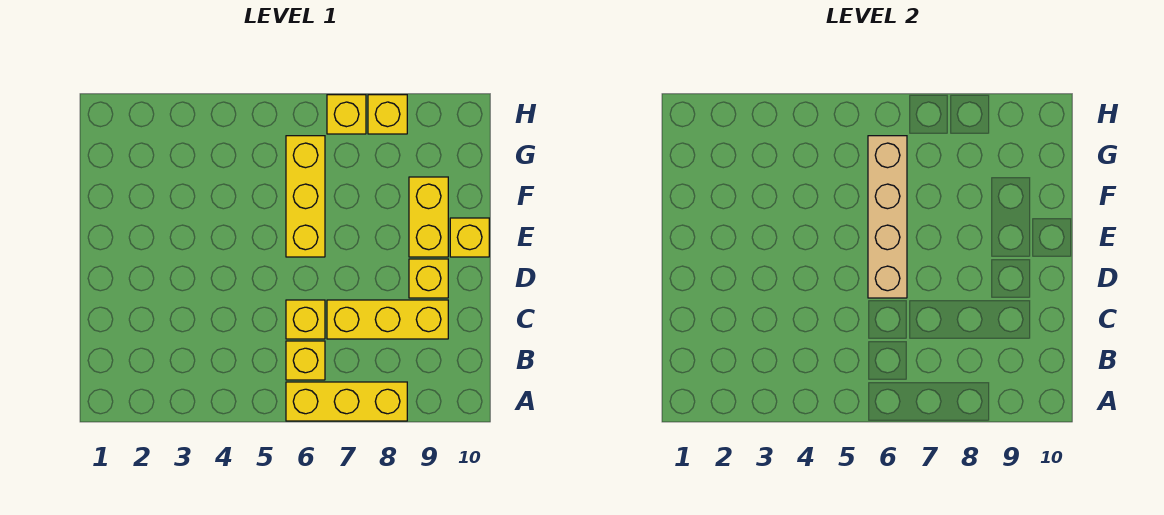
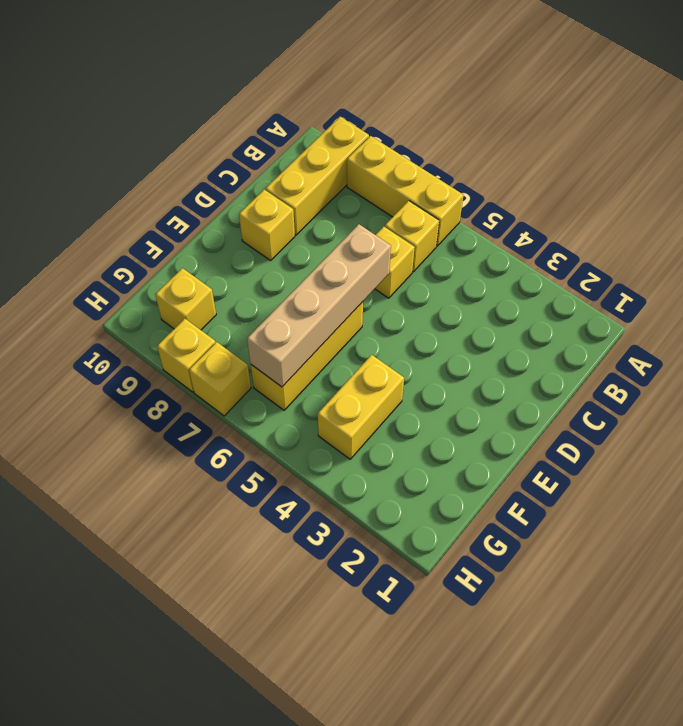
yellow 1x3 brick [327,300,448,339] -> yellow 1x3 brick turned to [265,117,369,235]
yellow 1x2 brick [409,177,448,257] -> yellow 1x2 brick moved to [318,355,404,459]
yellow 1x1 brick [450,218,489,257] -> yellow 1x1 brick moved to [155,268,216,330]

